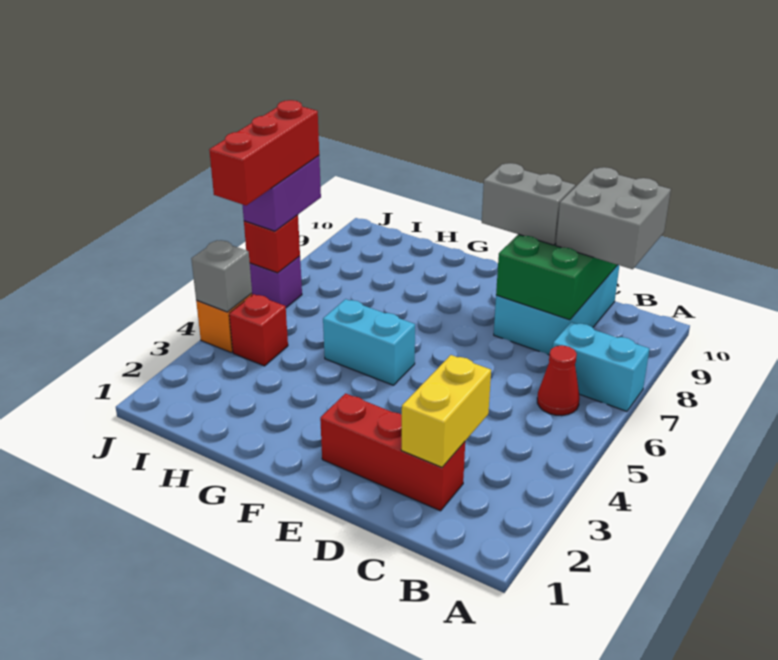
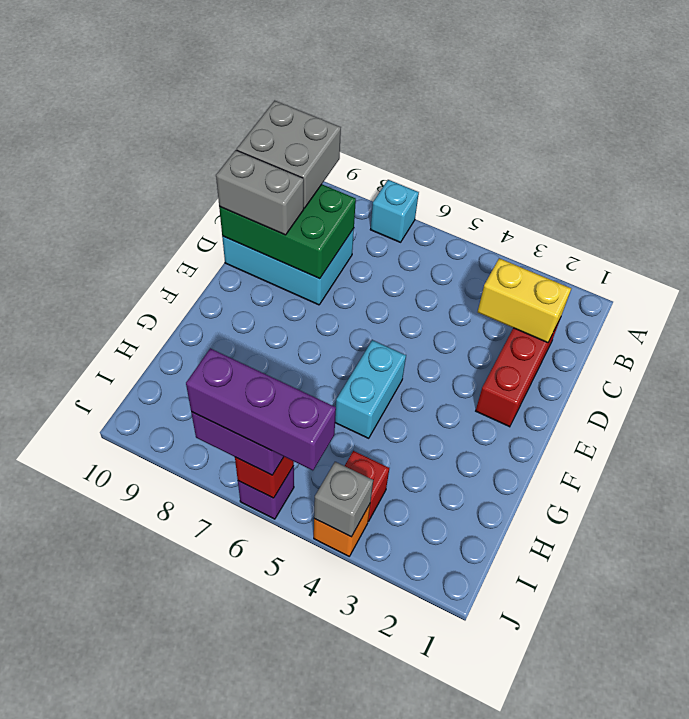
cyan 1x2 brick [553,322,649,411] -> cyan 1x1 brick [370,180,419,242]
red 1x1 cone [537,345,580,416] -> none
grey 1x2 brick [482,163,575,245] -> grey 1x2 brick turned to [216,150,304,235]
red 1x3 brick [209,100,319,205] -> purple 1x3 brick [186,348,336,471]

